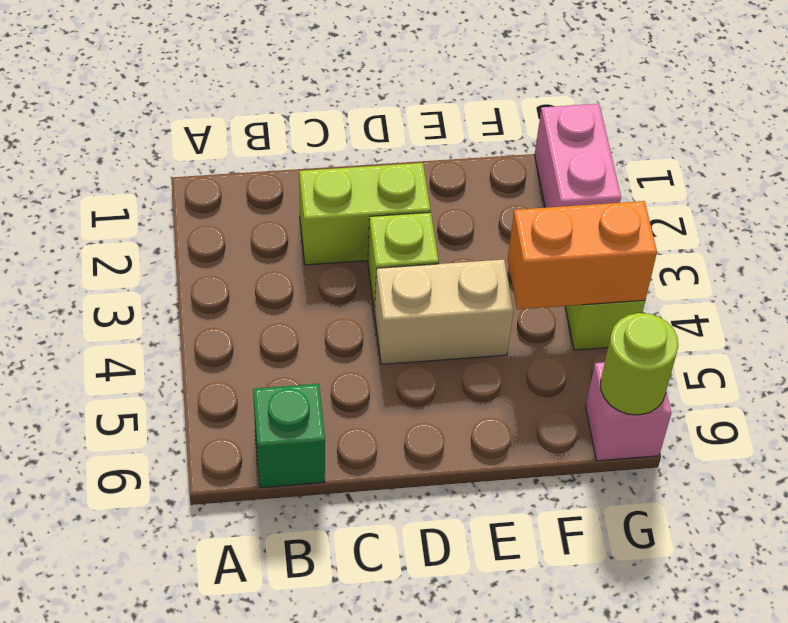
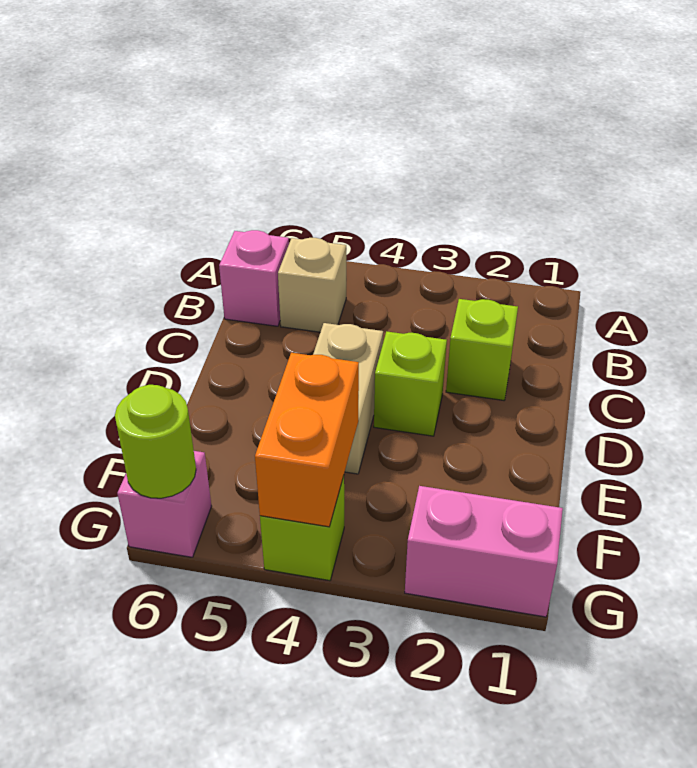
none -> tan 1x1 brick [278,238,346,332]
green 1x1 brick [253,384,325,488] -> pink 1x1 brick [219,230,289,326]
lime 1x2 brick [299,163,431,265] -> lime 1x1 brick [446,299,518,400]

